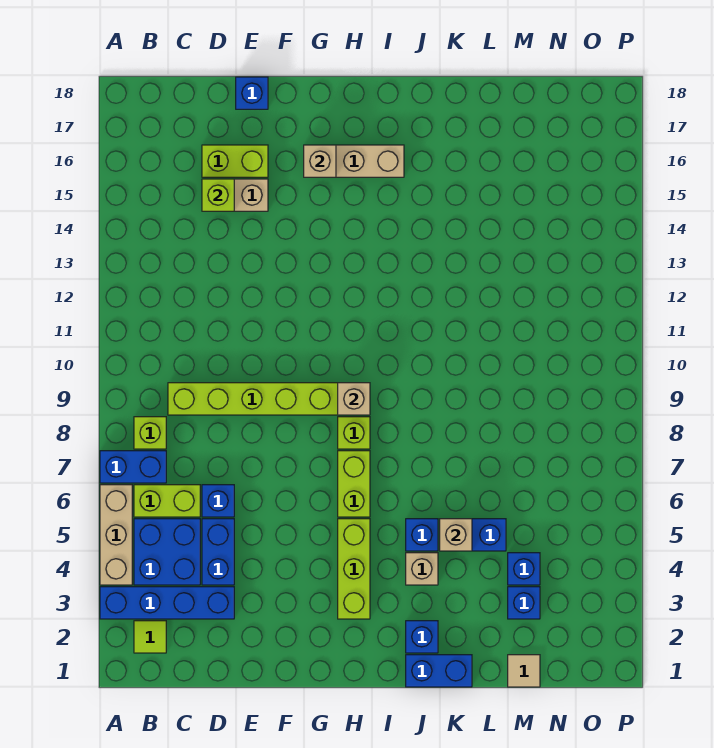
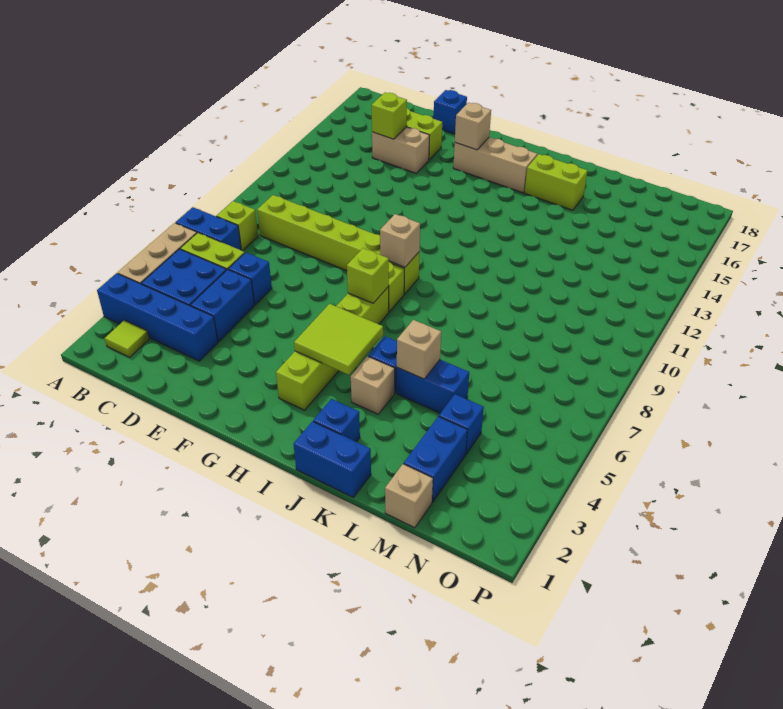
none -> lime 2x2 tile [294,304,383,375]
none -> lime 1x1 brick [347,248,389,303]
none -> lime 1x2 brick [525,154,588,210]
tan 1x1 tile [508,655,540,687] -> tan 1x1 brick [385,464,433,528]
blue 1x1 brick [508,587,540,619] -> blue 1x2 brick [404,417,467,502]

